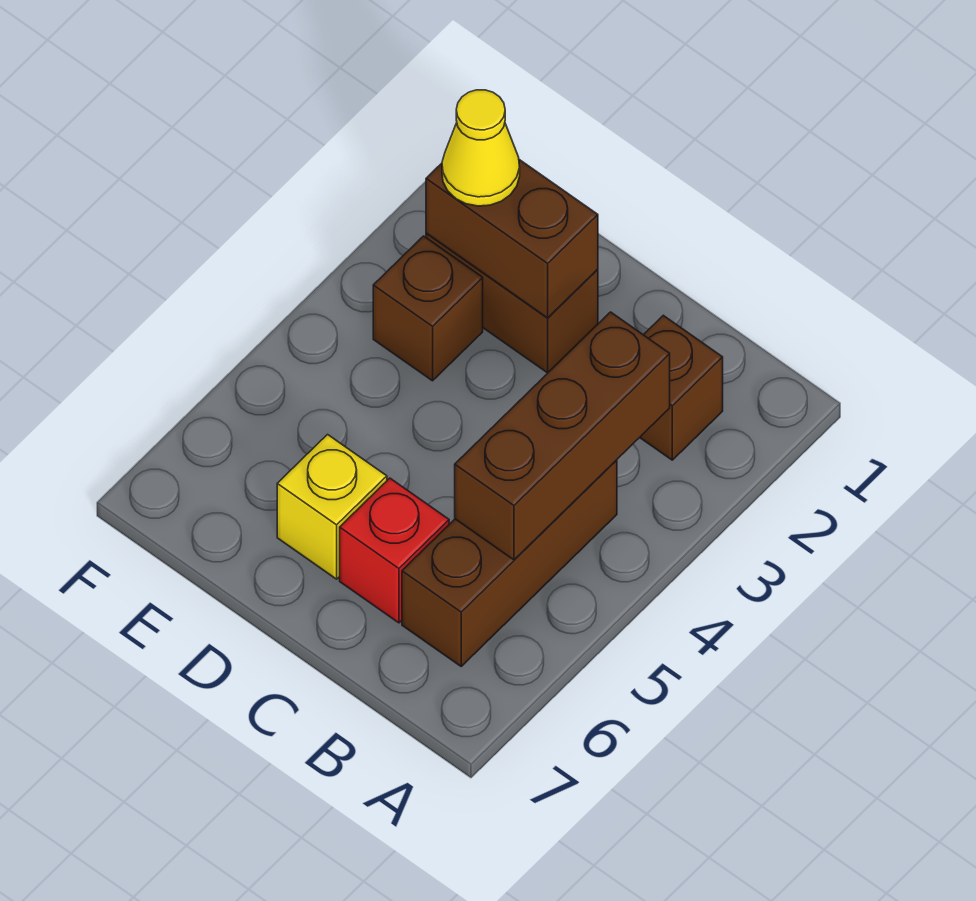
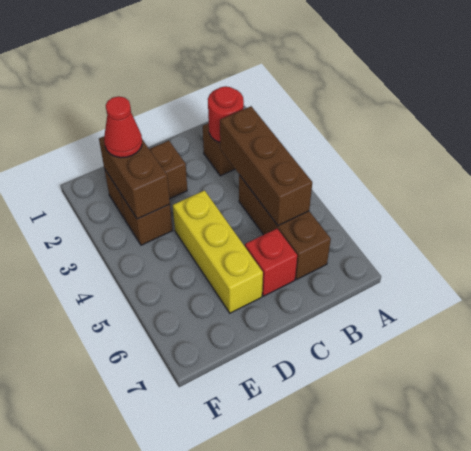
none -> red 1x1 round brick [208,86,244,142]
brown 1x2 brick [426,160,598,318] -> brown 1x2 brick turned to [99,137,170,219]
yellow 1x1 brick [277,435,387,579] -> yellow 1x3 brick [173,190,263,313]
yellow 1x1 cone [442,90,520,206] -> red 1x1 cone [104,96,142,158]

